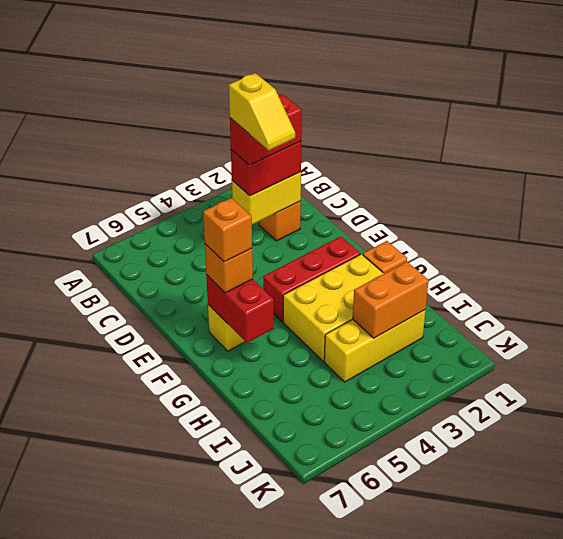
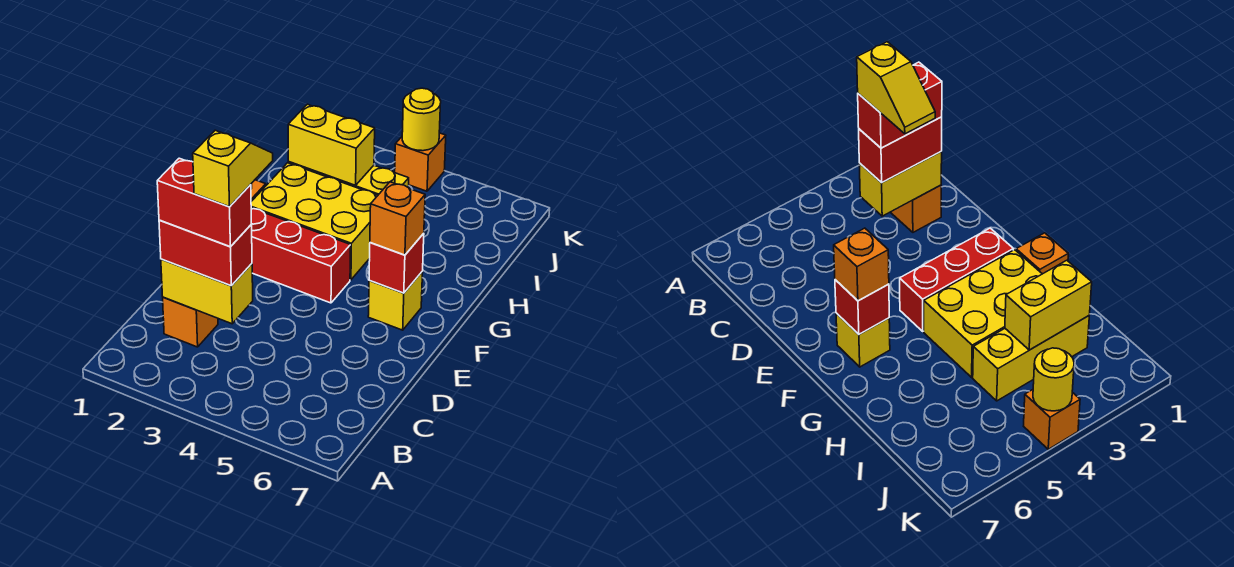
red 1x2 brick [206,275,274,343] -> red 1x1 brick [369,233,424,293]
orange 1x1 brick [203,198,252,262] -> orange 1x1 brick moved to [395,133,446,191]
orange 1x2 brick [353,262,429,338] -> yellow 1x2 brick [288,104,375,185]
none -> yellow 1x1 round brick [402,88,441,151]

